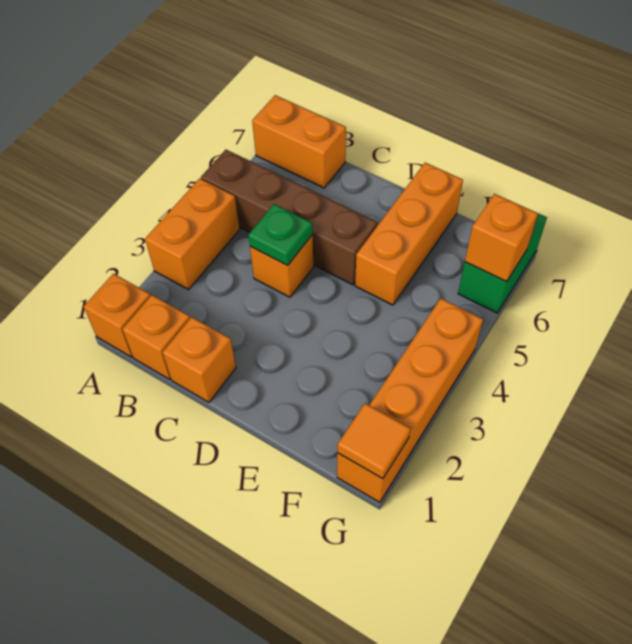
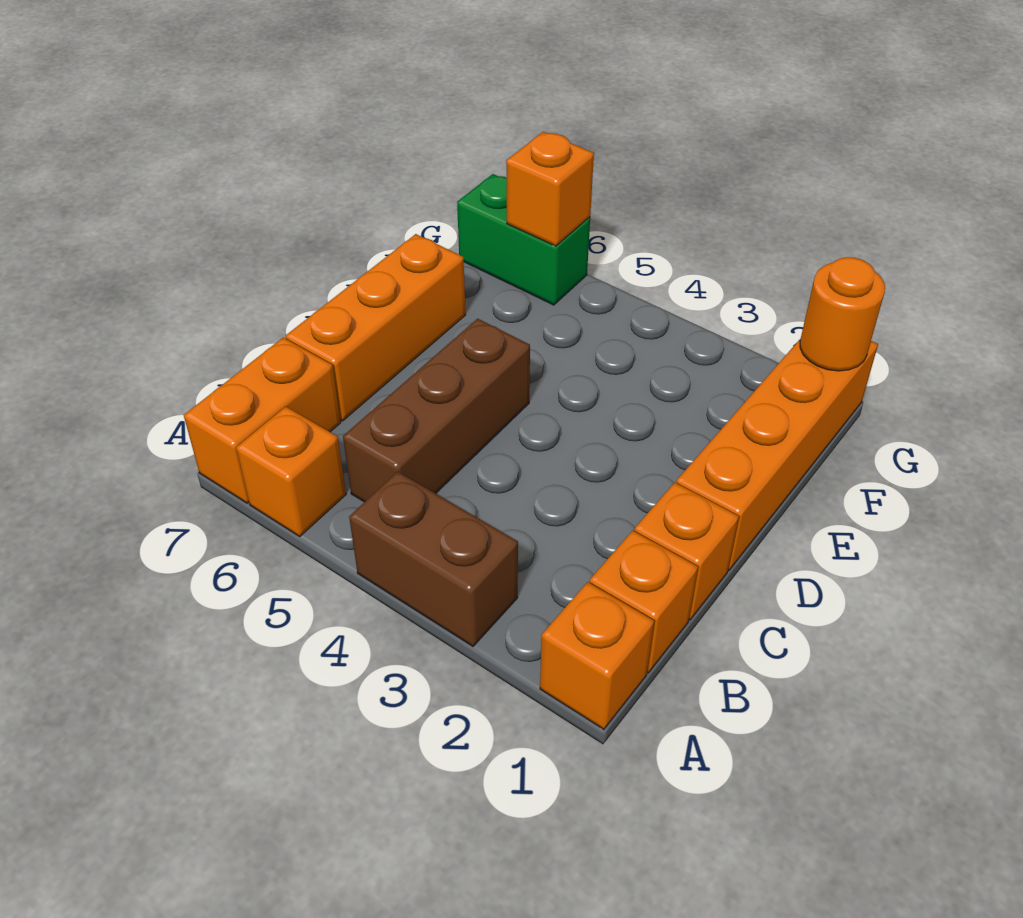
orange 1x2 brick [145,178,240,290] -> brown 1x2 brick [349,472,518,646]
brown 1x4 brick [201,150,377,285] -> brown 1x3 brick [343,319,530,502]
orange 1x1 brick [250,235,314,297] -> orange 1x1 brick moved to [236,407,346,536]
green 1x1 plate [248,204,313,265] -> none
orange 1x3 brick [355,163,463,305] -> orange 1x3 brick turned to [286,234,465,421]
orange 1x4 brick [337,298,483,502] -> orange 1x4 brick turned to [676,340,878,570]
orange 1x1 tile [337,403,411,479] -> orange 1x1 round brick [800,257,885,371]

